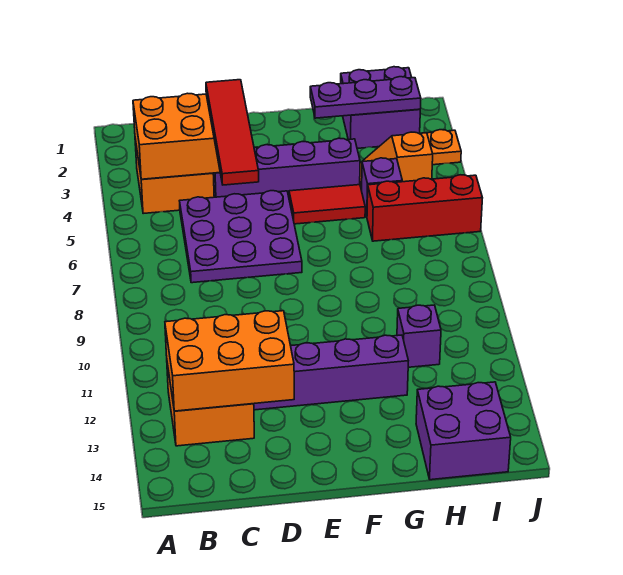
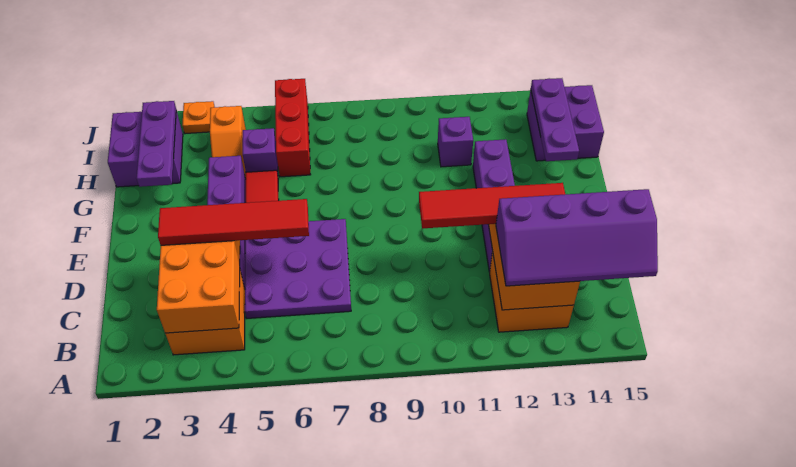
none -> purple 2x4 slope [496,189,658,286]
none -> red 1x4 tile [419,183,565,229]
none -> purple 1x3 plate [531,78,579,161]

